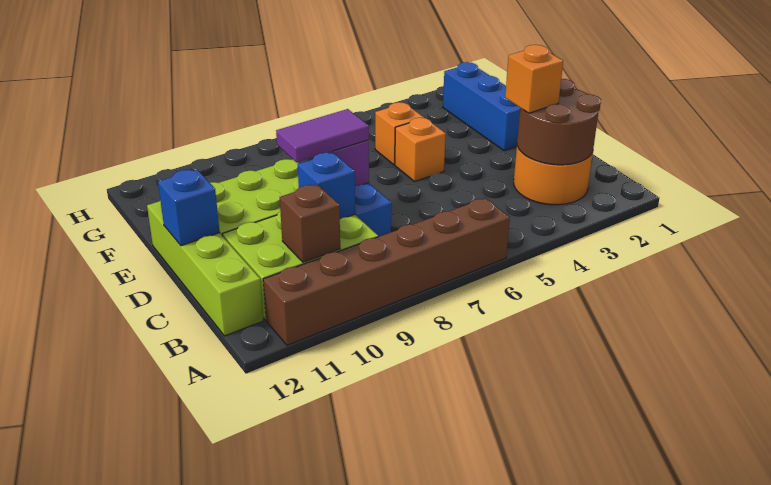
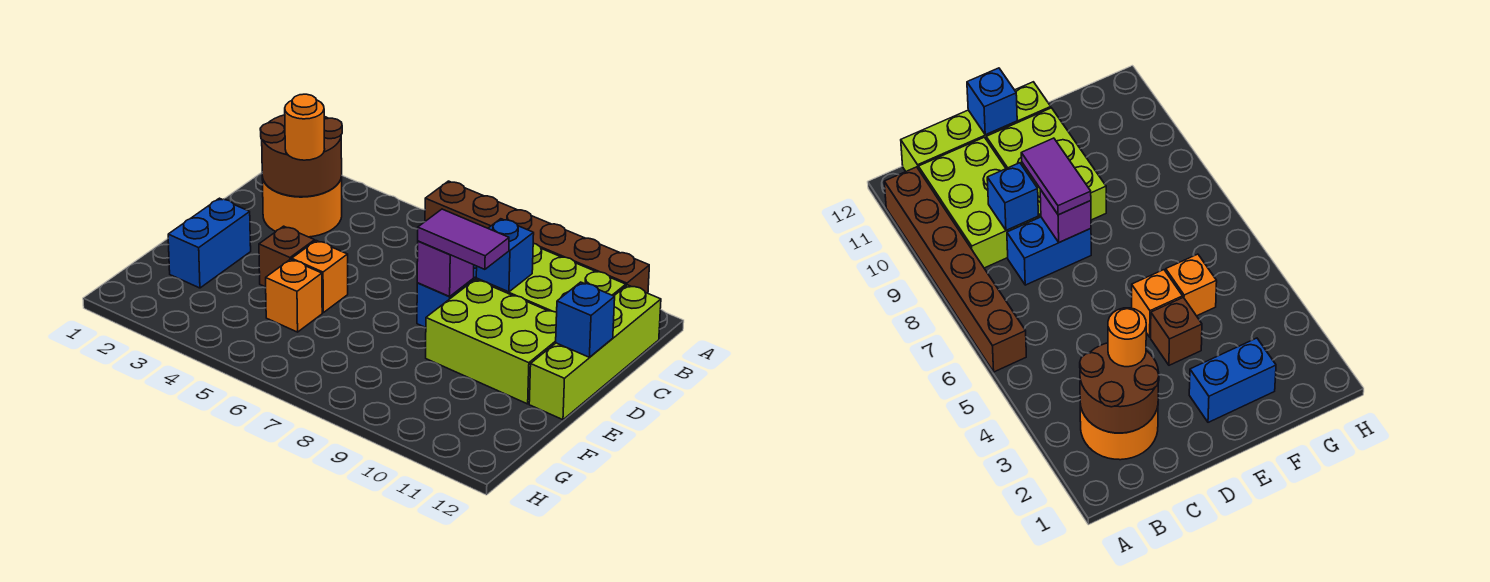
brown 1x1 brick [280,185,340,262] -> brown 1x1 brick moved to [259,226,315,287]
orange 1x1 brick [505,45,563,113] -> orange 1x1 round brick [285,94,325,160]
blue 1x3 brick [443,62,520,151] -> blue 1x2 brick [168,198,251,288]

